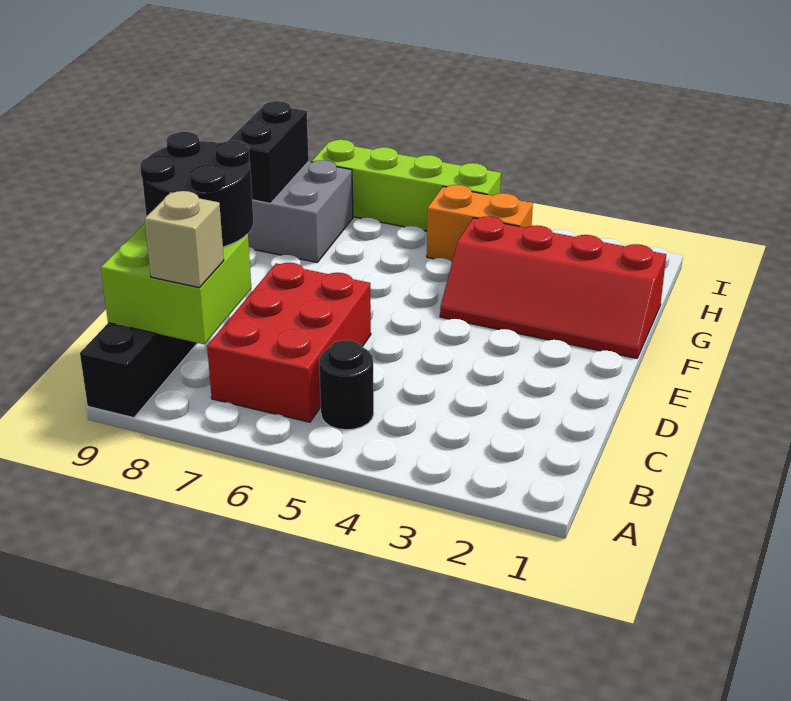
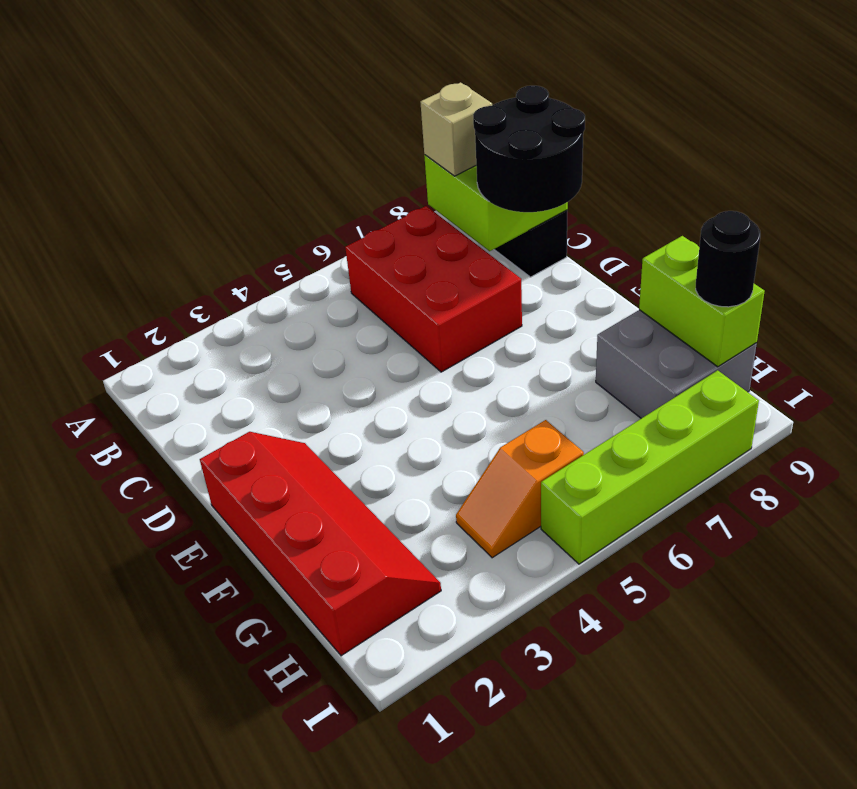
black 1x1 round brick [319,340,374,430] -> black 1x1 round brick moved to [696,211,760,307]
red 2x4 slope [440,216,666,358] -> red 2x4 slope turned to [200,432,441,656]
black 1x2 brick [228,101,309,203] -> lime 1x2 brick [639,236,765,367]
orange 1x2 brick [427,185,533,261] -> orange 1x2 slope [456,420,584,558]

